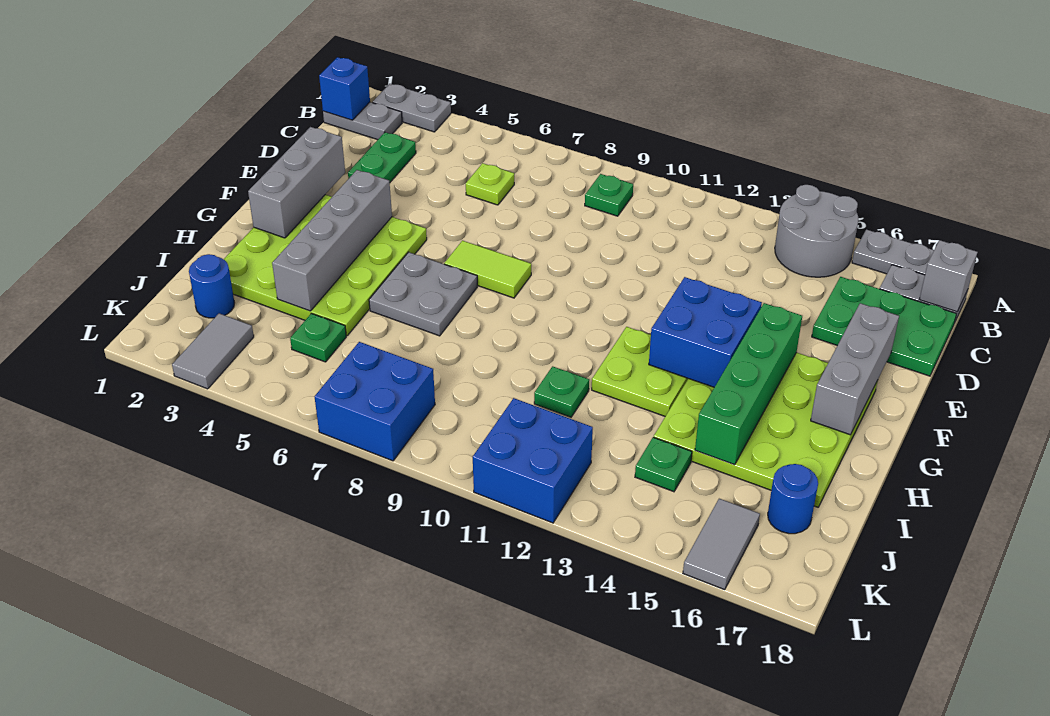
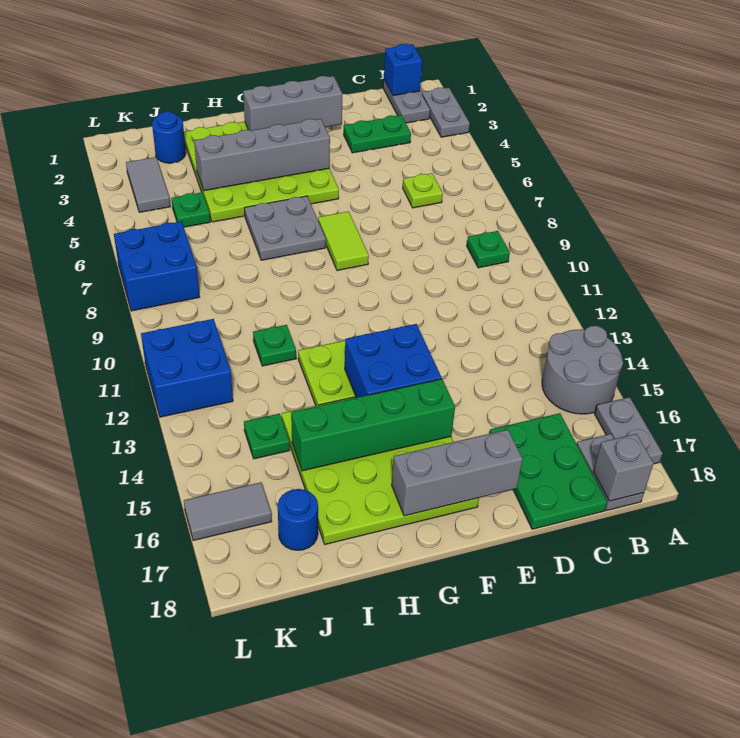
grey 1x2 tile [172,313,254,389] -> grey 1x2 tile turned to [126,157,170,212]

